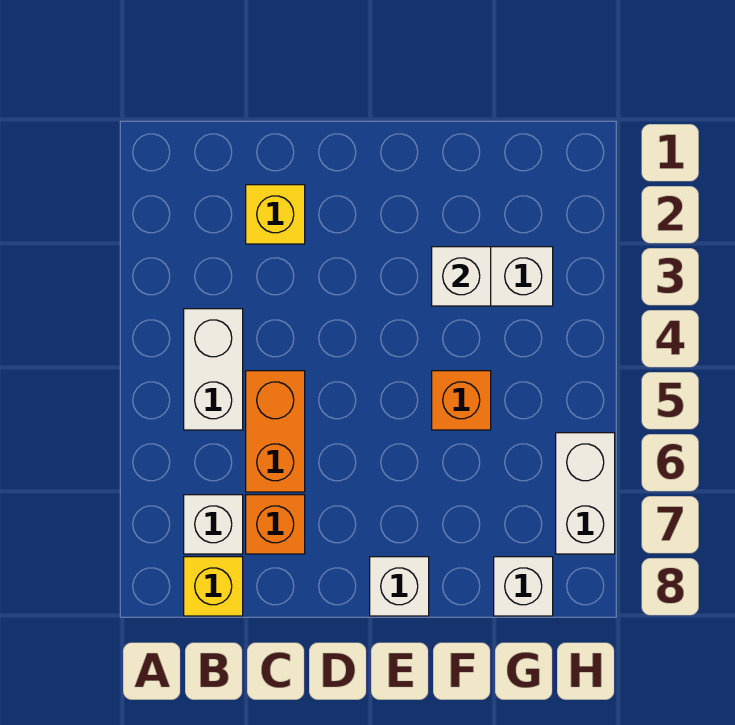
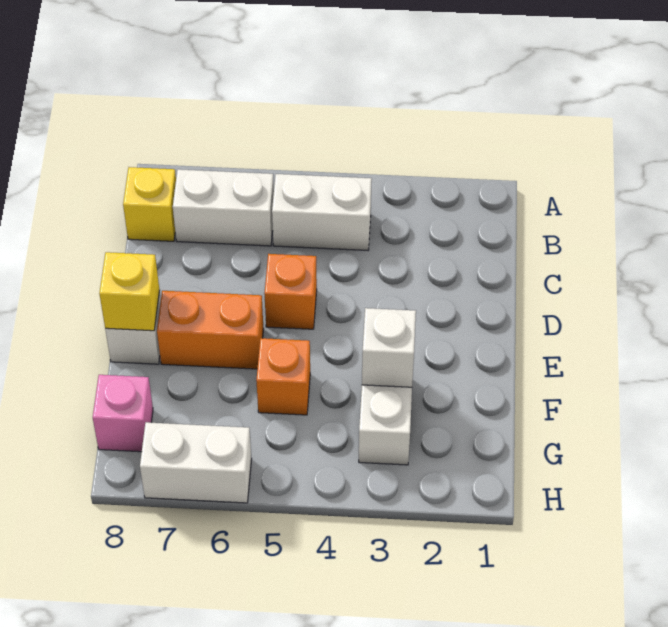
white 1x1 brick [184,495,243,554] -> white 1x2 brick [173,169,274,246]
yellow 1x1 brick [246,185,305,244] -> yellow 1x1 brick moved to [99,252,160,331]
orange 1x2 brick [246,371,305,492] -> orange 1x2 brick moved to [157,291,264,369]
orange 1x1 brick [246,495,305,554] -> orange 1x1 brick moved to [264,254,317,329]
white 1x1 brick [494,557,553,616] -> pink 1x1 brick [93,375,153,452]

